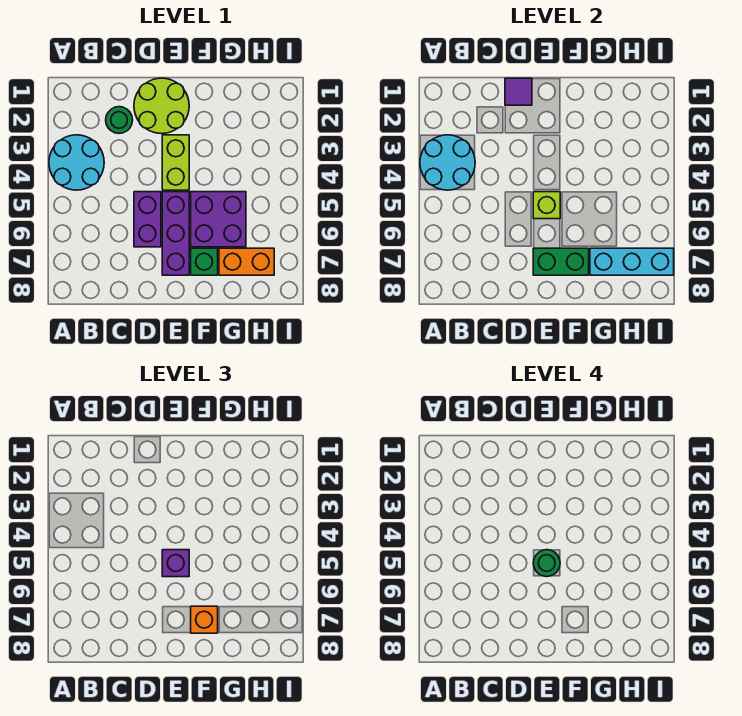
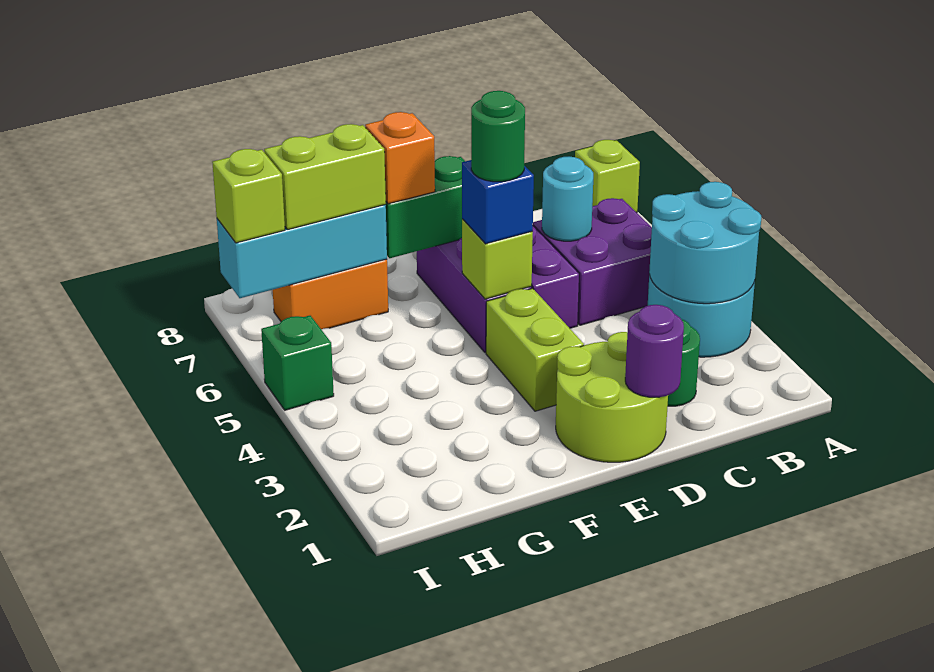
none -> lime 1x1 brick [575,140,640,213]
none -> cyan 1x1 round brick [542,157,593,241]
purple 1x1 tile [505,78,532,105] -> purple 1x1 round brick [625,305,684,397]
purple 1x1 brick [162,550,189,577] -> blue 1x1 brick [462,160,534,244]
purple 2x2 brick [191,192,246,247] -> purple 2x2 brick moved to [533,198,652,325]
green 1x1 brick [191,248,218,275] -> green 1x1 brick moved to [261,316,334,410]
none -> lime 1x2 brick [264,124,386,230]
none -> lime 1x1 brick [212,149,285,243]

